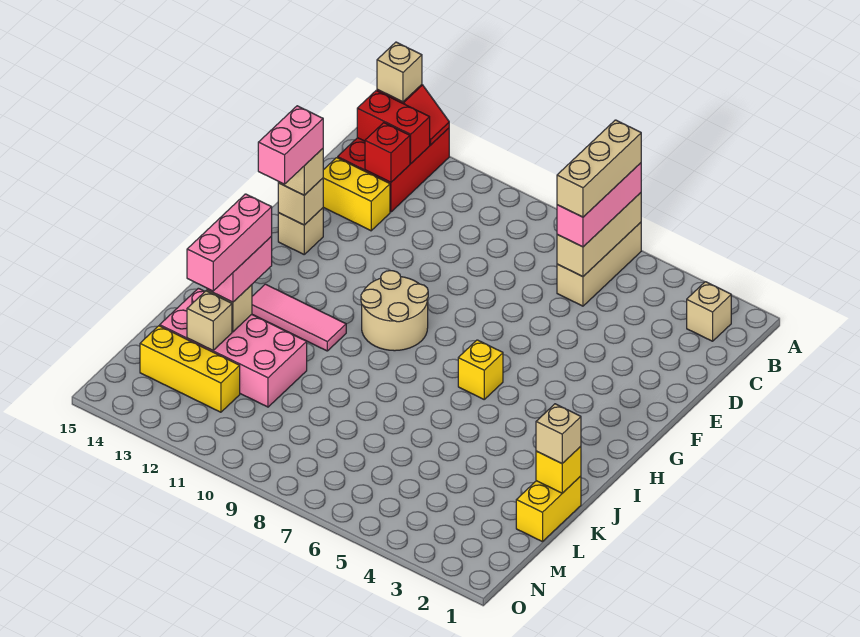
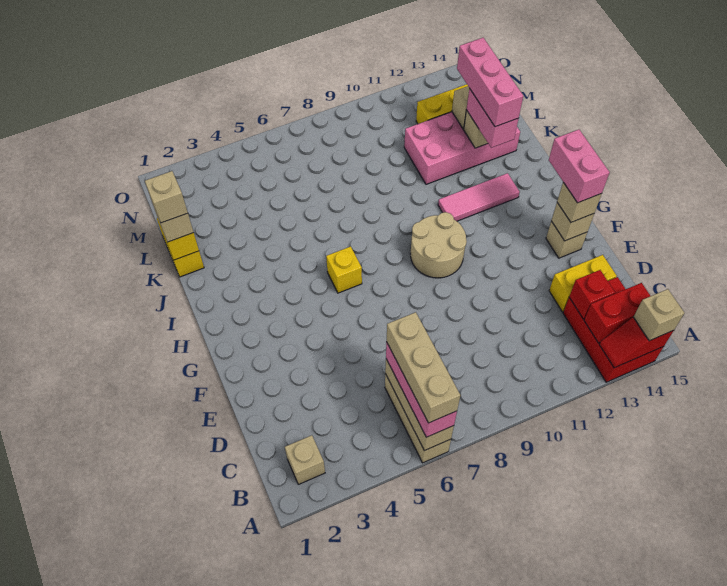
none -> tan 1x1 brick [145,171,188,223]

